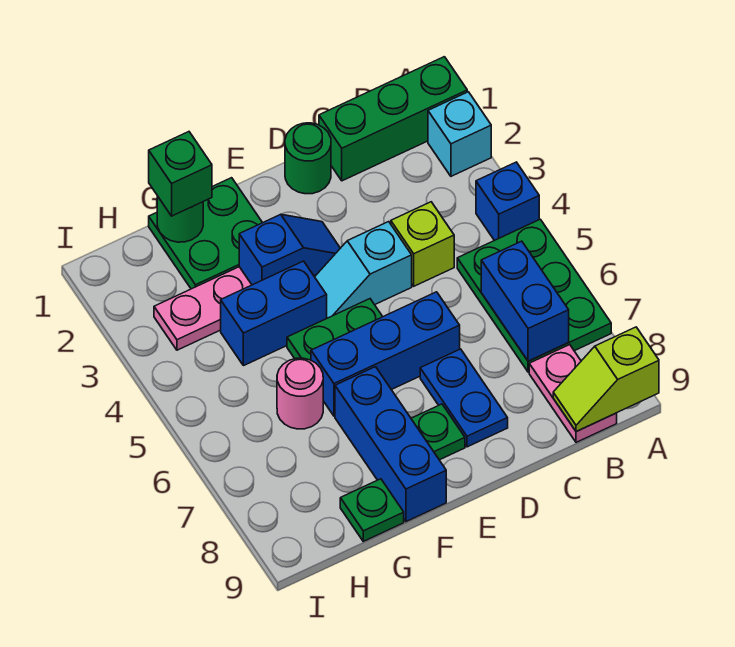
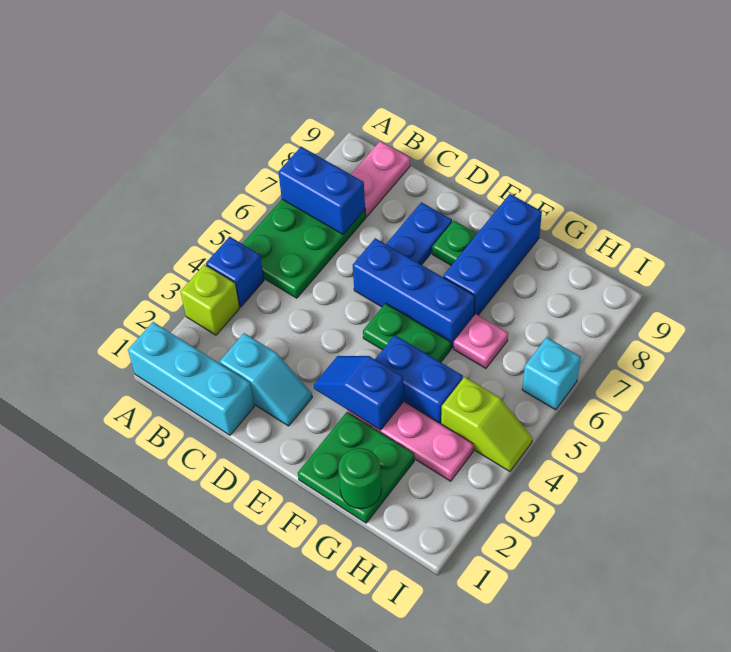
green 1x3 brick [319,57,467,181] -> cyan 1x3 brick [128,322,254,435]
cyan 1x1 brick [428,92,491,176] -> cyan 1x1 brick moved to [522,337,581,410]
lime 1x2 slope [553,327,659,432] -> lime 1x2 slope moved to [441,377,533,472]
blue 1x2 brick [481,241,569,361] -> blue 1x2 brick turned to [278,147,365,235]
lime 1x1 brick [391,202,454,286] -> lime 1x1 brick moved to [180,264,240,335]
green 1x1 round brick [285,123,331,194] -> none
cyan 1x2 slope [315,222,412,318] -> cyan 1x2 slope moved to [220,333,312,426]
green 1x1 brick [149,132,212,216] -> none
pink 1x1 round brick [277,358,323,429] -> pink 1x1 plate [454,314,508,368]
green 1x1 plate [340,479,404,541] -> none

